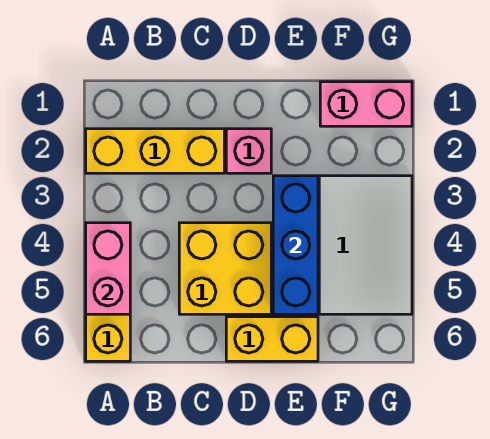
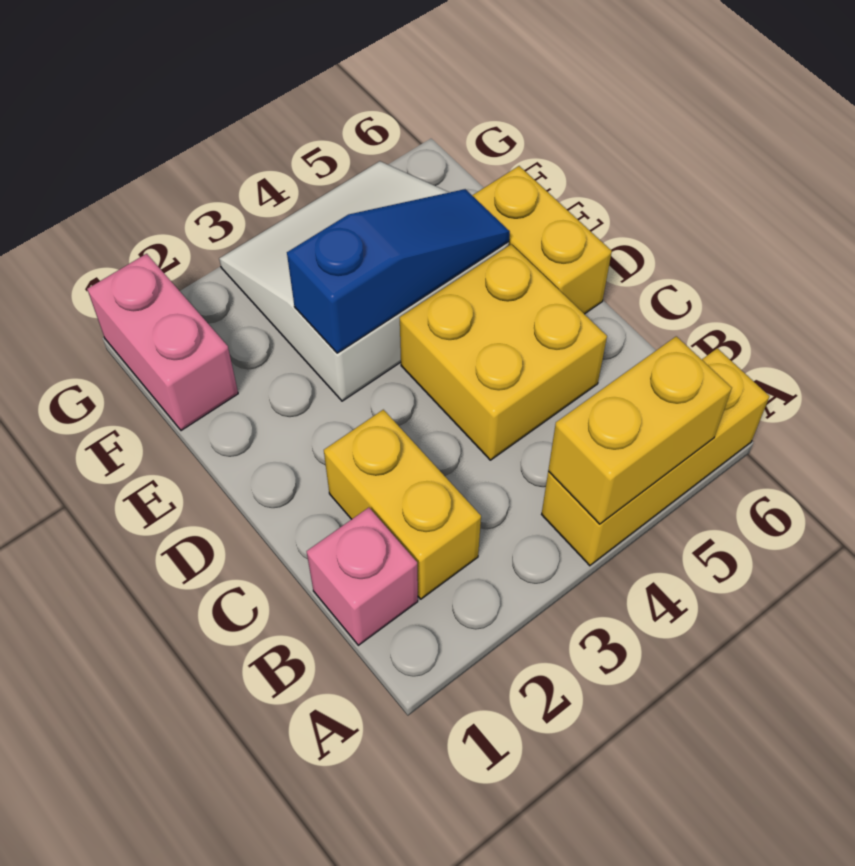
yellow 1x3 brick [86,129,224,173] -> yellow 1x2 brick [324,410,481,599]
pink 1x2 brick [86,223,130,314] -> yellow 1x2 brick [548,336,732,524]
pink 1x1 brick [226,129,271,173] -> pink 1x1 brick moved to [307,508,418,645]
blue 1x3 brick [273,176,318,314] -> blue 1x3 slope [287,189,510,353]

